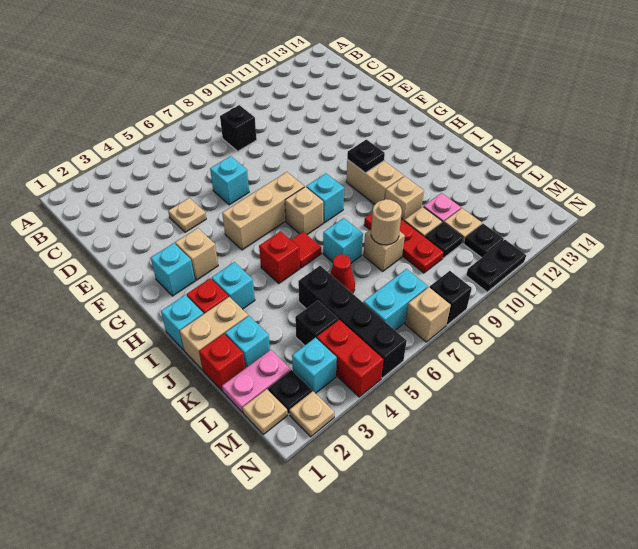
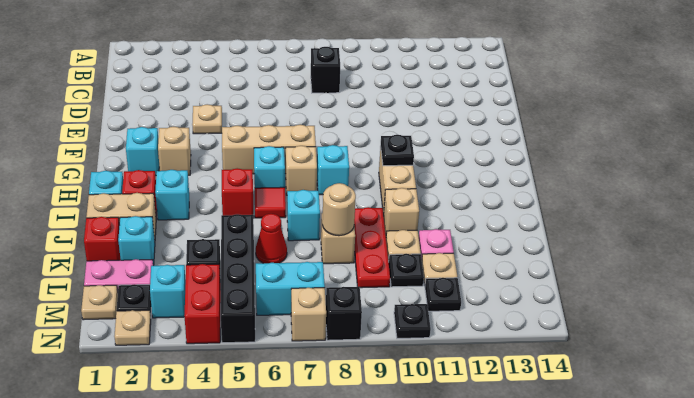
cyan 1x1 brick [210,156,249,205] -> cyan 1x1 brick moved to [254,146,285,188]
black 1x2 plate [466,240,526,292] -> black 1x1 plate [394,304,431,338]

